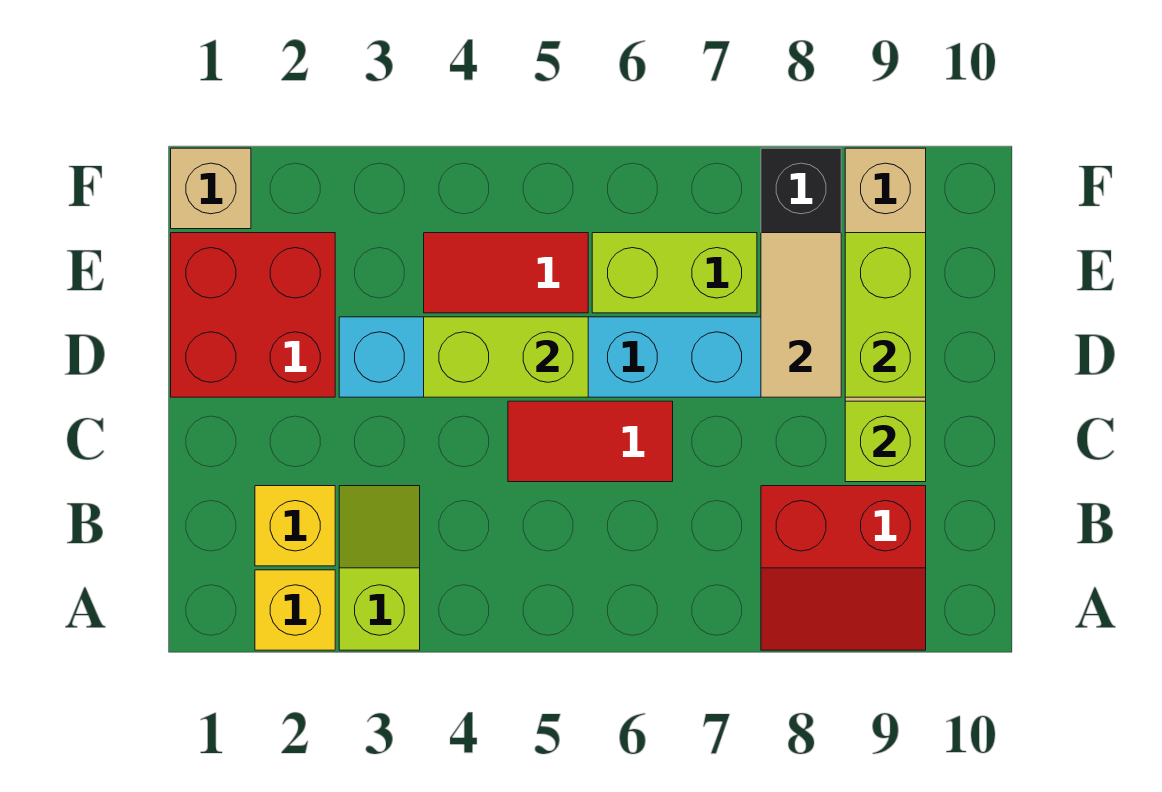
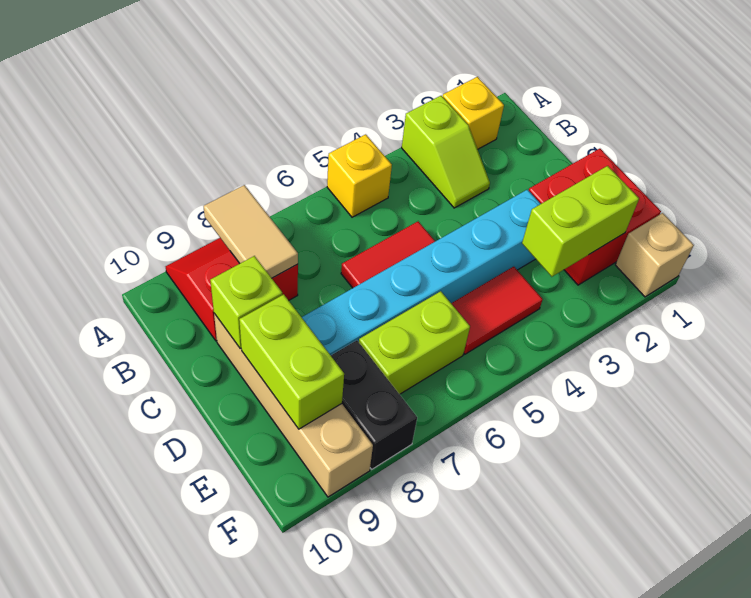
yellow 1x1 brick [255,486,335,566] -> yellow 1x1 brick moved to [327,134,392,217]
lime 1x2 brick [424,317,588,397] -> lime 1x2 brick moved to [522,166,639,277]
tan 1x2 tile [761,233,841,397] -> tan 1x2 tile moved to [204,185,298,278]

